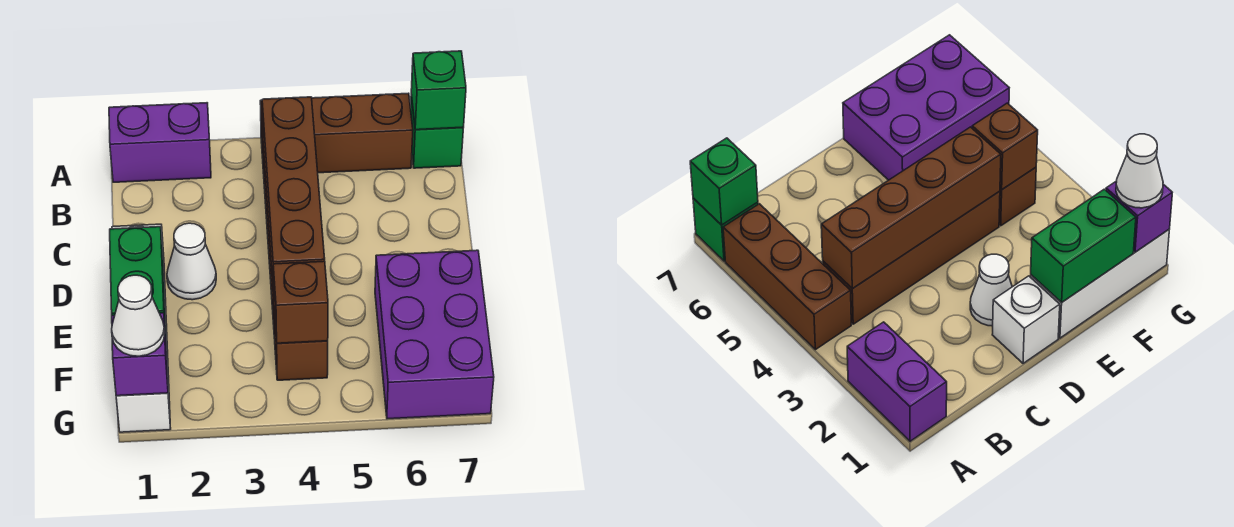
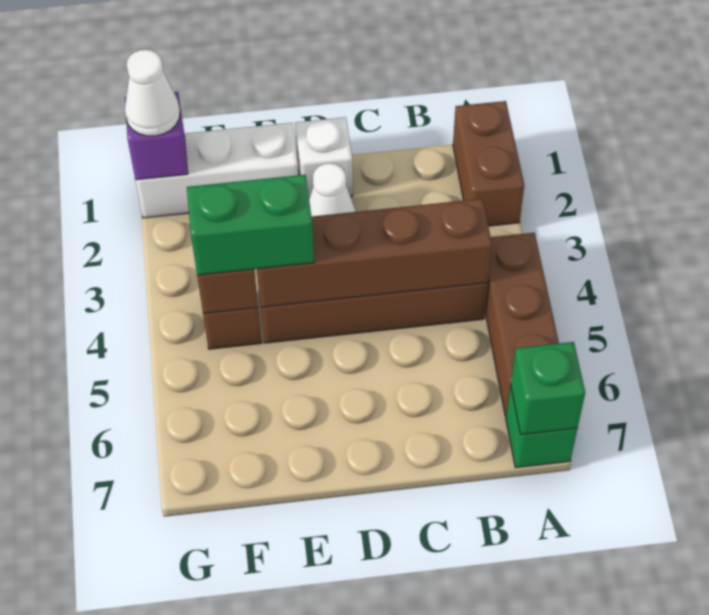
purple 1x2 brick [109,103,211,182] -> brown 1x2 brick [453,101,524,226]
green 1x2 brick [110,227,166,336] -> green 1x2 brick moved to [187,175,314,276]
purple 2x3 brick [375,250,494,419] -> none

